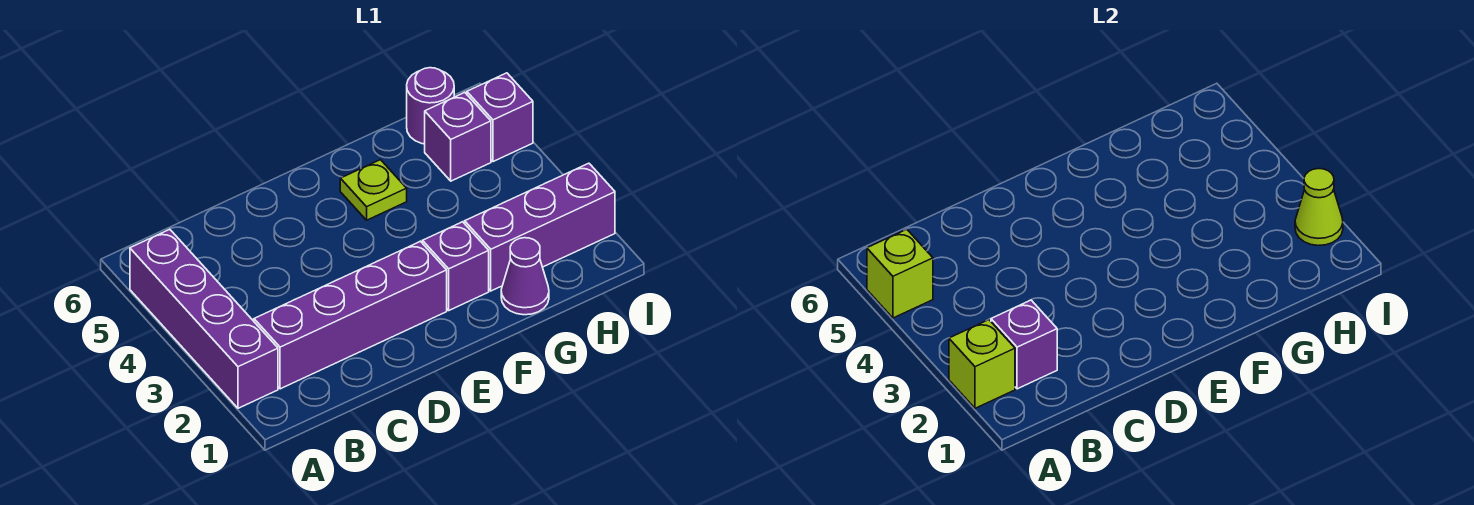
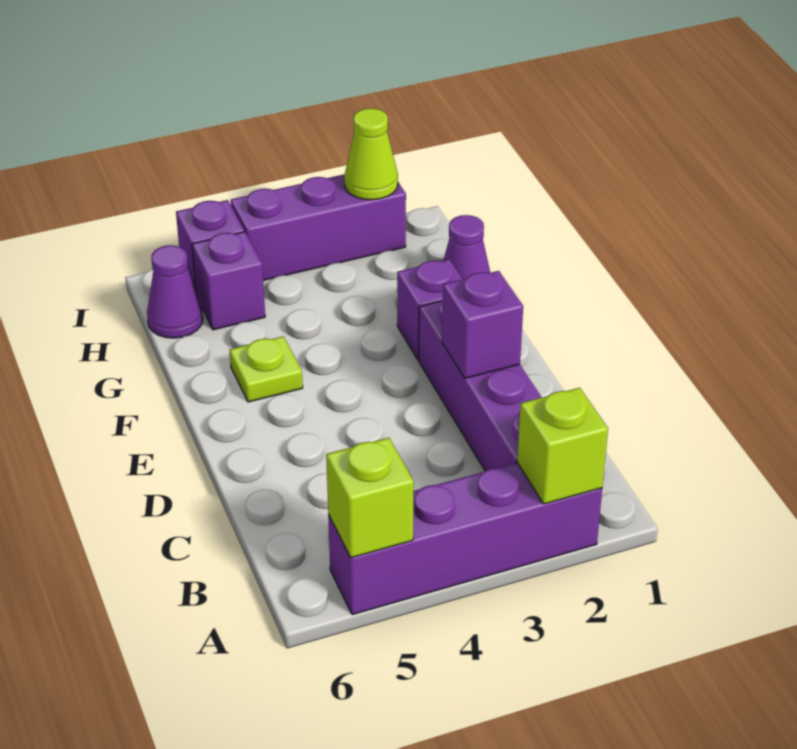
purple 1x1 brick [991,300,1057,389] -> purple 1x1 brick moved to [442,271,523,378]
purple 1x3 brick [465,163,615,291] -> purple 1x3 brick turned to [231,174,406,280]
purple 1x1 round brick [407,68,454,144] -> purple 1x1 cone [147,245,203,338]

